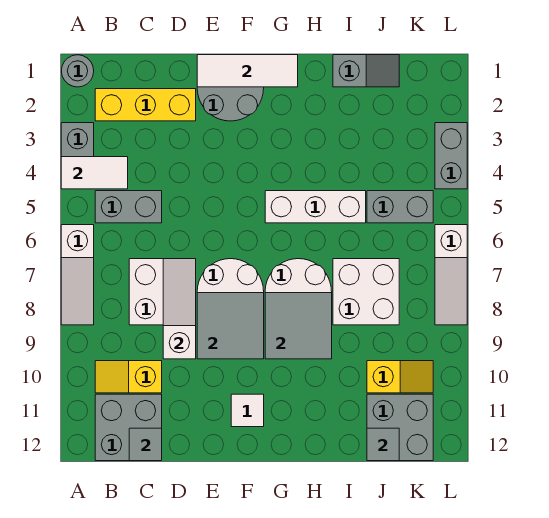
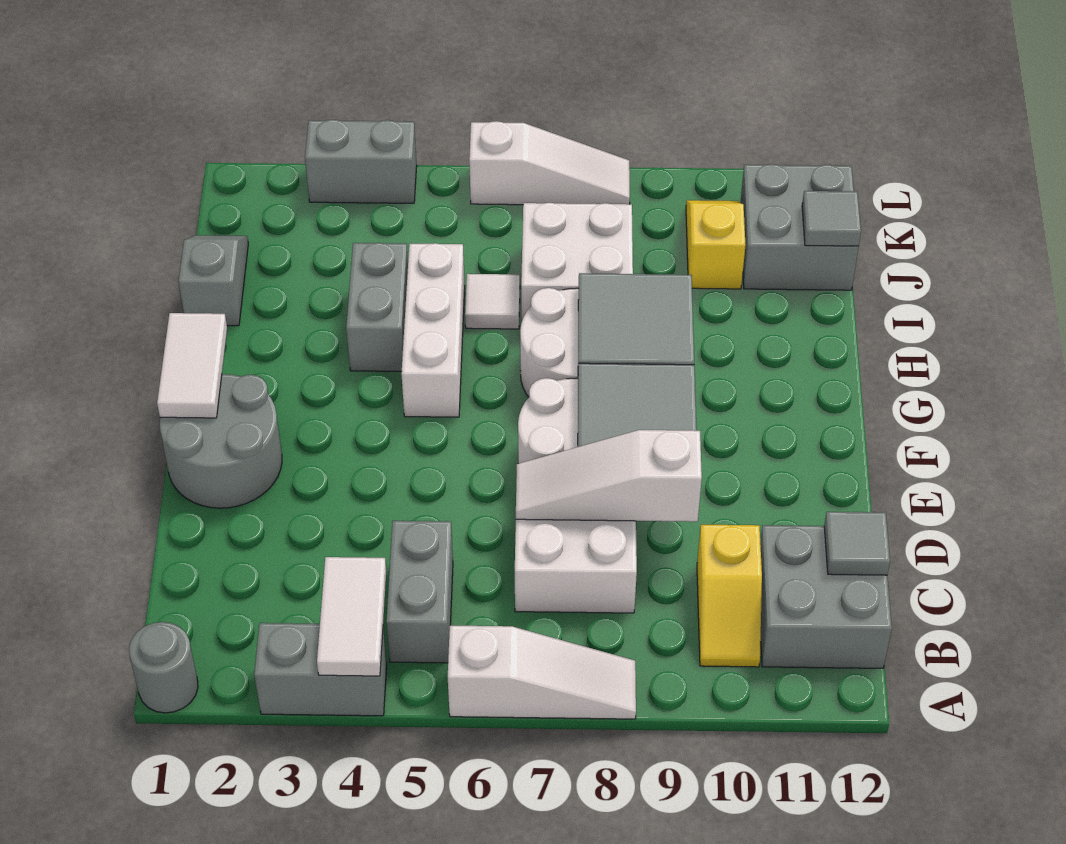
yellow 1x3 brick [95,89,196,121] -> none
white 1x3 tile [197,55,298,87] -> white 1x2 tile [157,313,227,418]
white 1x1 tile [231,394,264,427] -> white 1x1 tile moved to [465,274,520,329]
grey 1x2 brick [367,191,433,223] -> grey 1x2 brick moved to [346,243,408,371]

